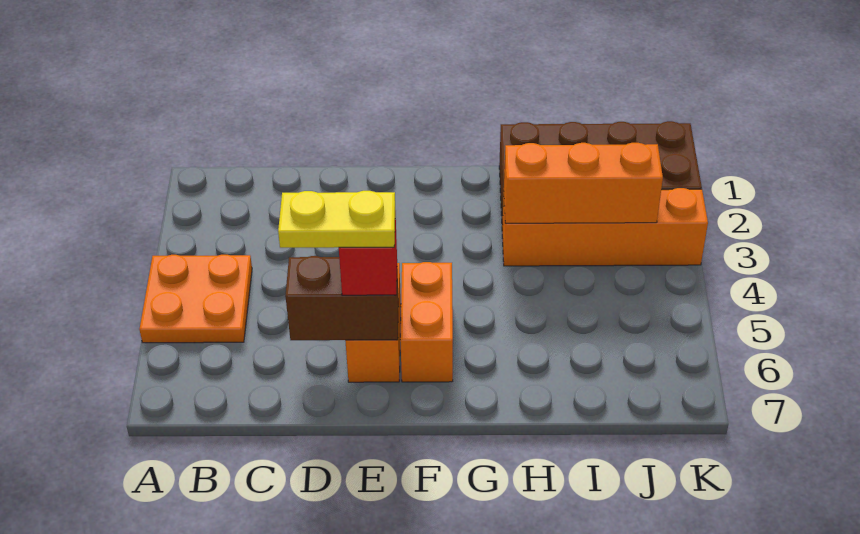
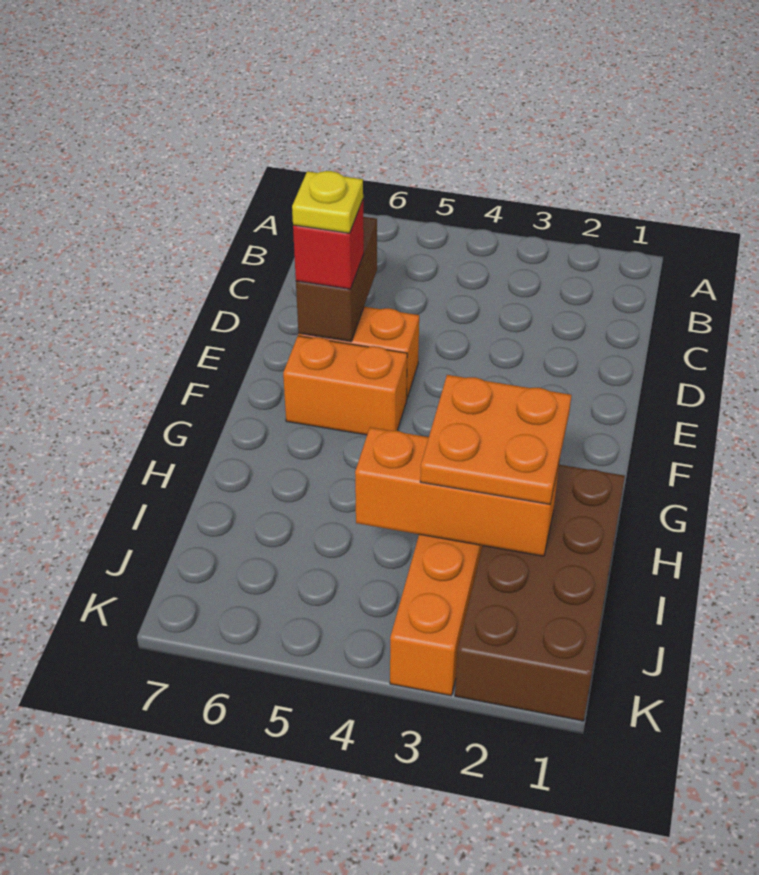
orange 2x2 plate [139,255,252,343] -> orange 2x2 plate moved to [420,375,571,504]
yellow 1x2 plate [278,191,395,248] -> yellow 1x1 plate [292,171,363,233]
orange 1x3 brick [504,143,663,223] -> orange 1x3 brick turned to [355,427,560,556]

